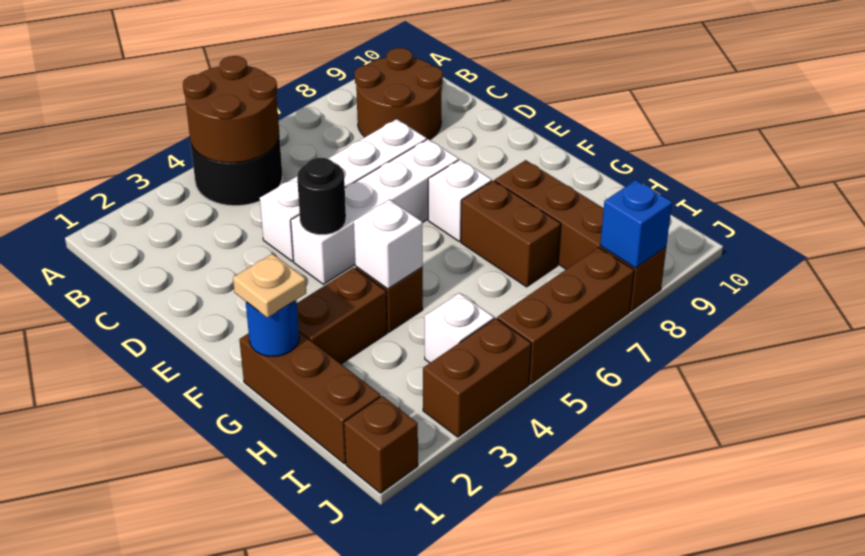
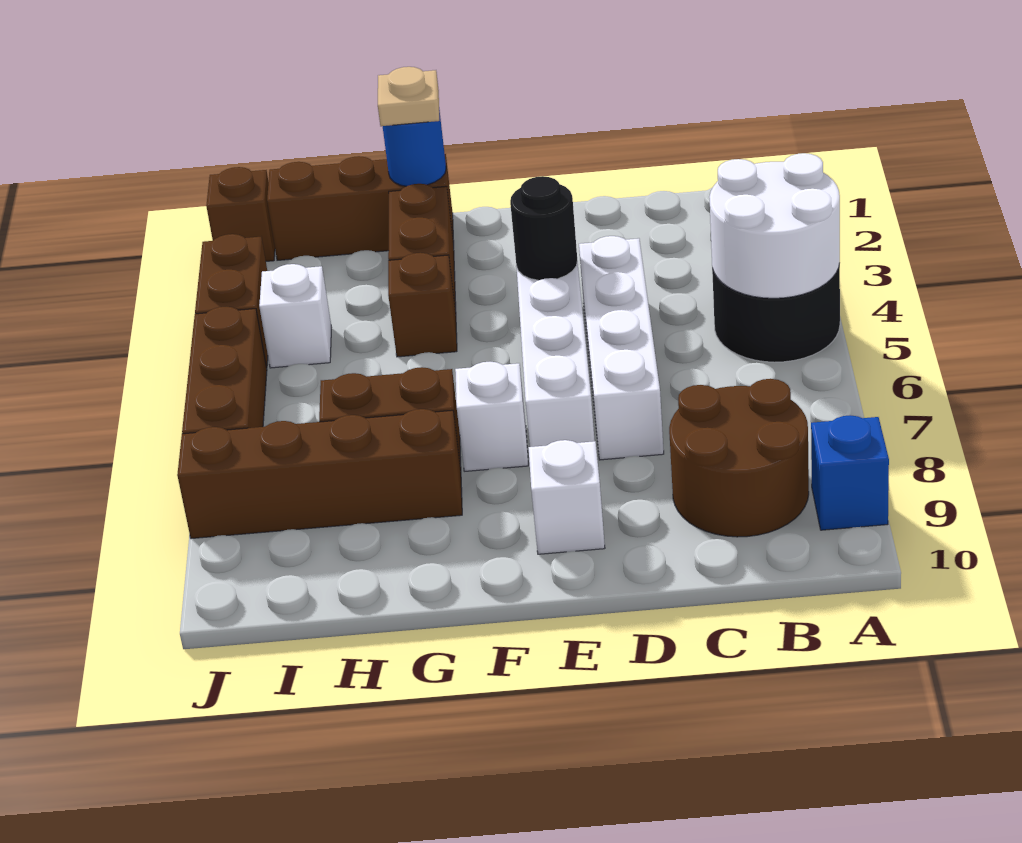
brown 2x2 round brick [183,56,279,163] -> white 2x2 round brick [709,153,840,298]
white 1x1 brick [354,199,423,289] -> white 1x1 brick moved to [529,440,605,554]
blue 1x1 brick [600,180,672,268] -> blue 1x1 brick moved to [811,415,889,530]

